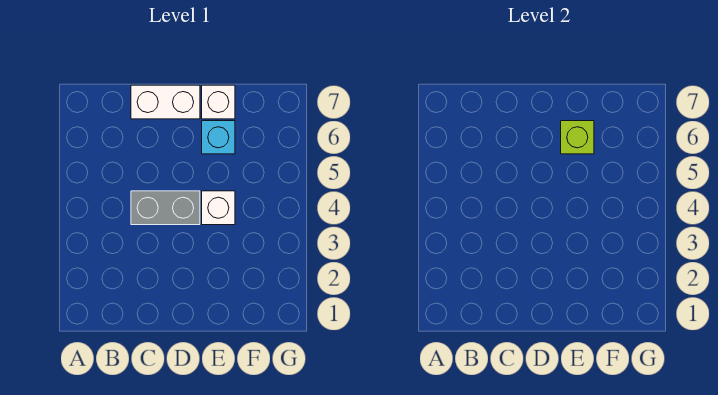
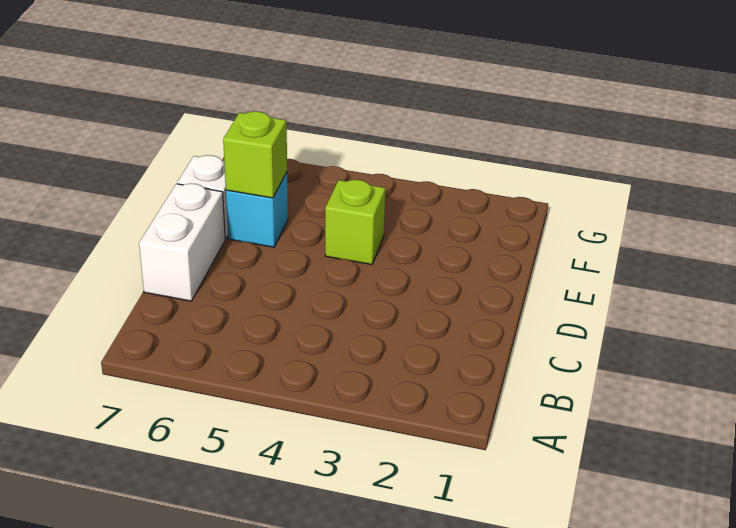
grey 1x2 brick [131,191,200,225] -> none
white 1x1 brick [202,191,235,225] -> lime 1x1 brick [325,180,386,265]

